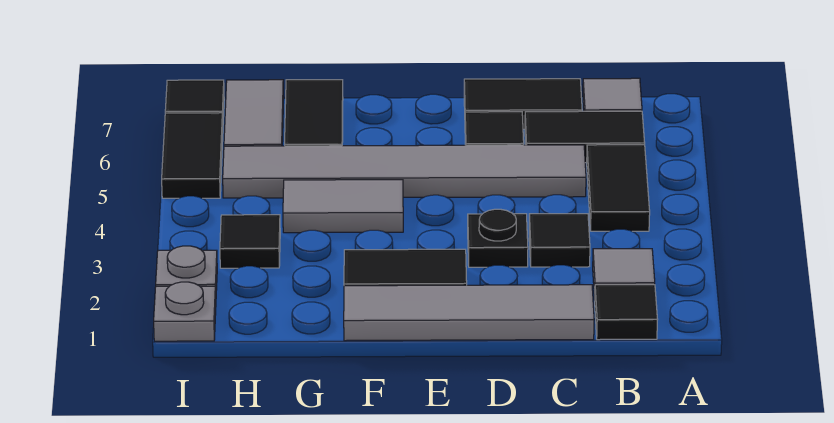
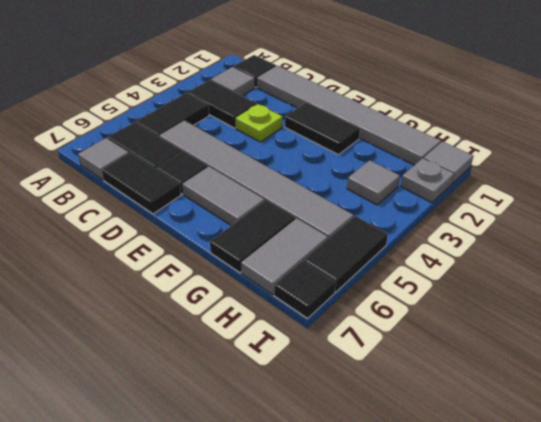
grey 1x4 tile [344,285,594,341] -> grey 1x6 tile [257,66,441,165]
black 1x1 tile [529,214,590,267] -> black 1x2 tile [187,80,257,128]
black 1x1 plate [468,209,528,267] -> lime 1x1 plate [236,104,283,142]
grey 1x2 tile [283,180,403,233] -> grey 1x2 tile moved to [182,166,264,225]
black 1x1 tile [220,215,280,268] -> grey 1x1 tile [347,160,400,205]
grey 1x1 plate [154,282,216,341] -> grey 1x1 tile [424,141,473,184]

